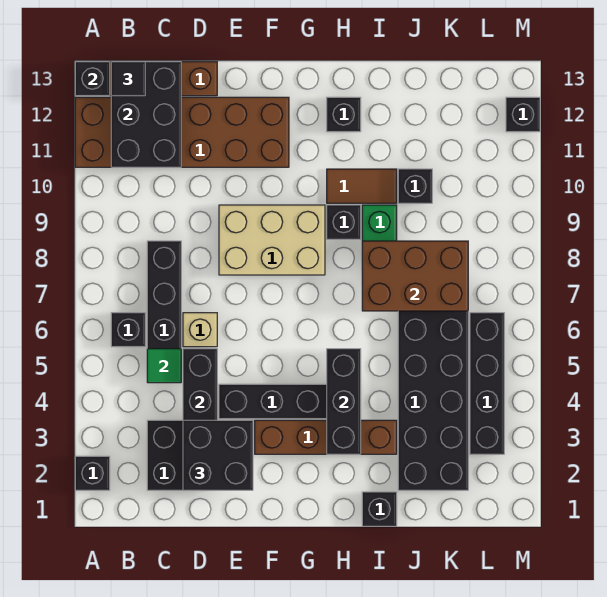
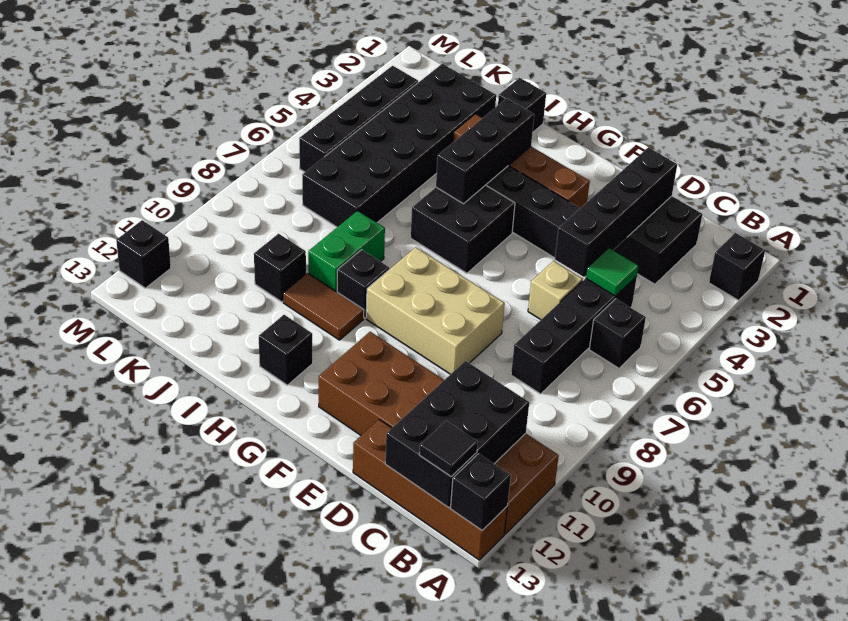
black 2x2 brick [183,420,253,490] -> black 2x2 brick moved to [411,185,515,273]
brown 2x3 brick [362,241,468,311] -> none

